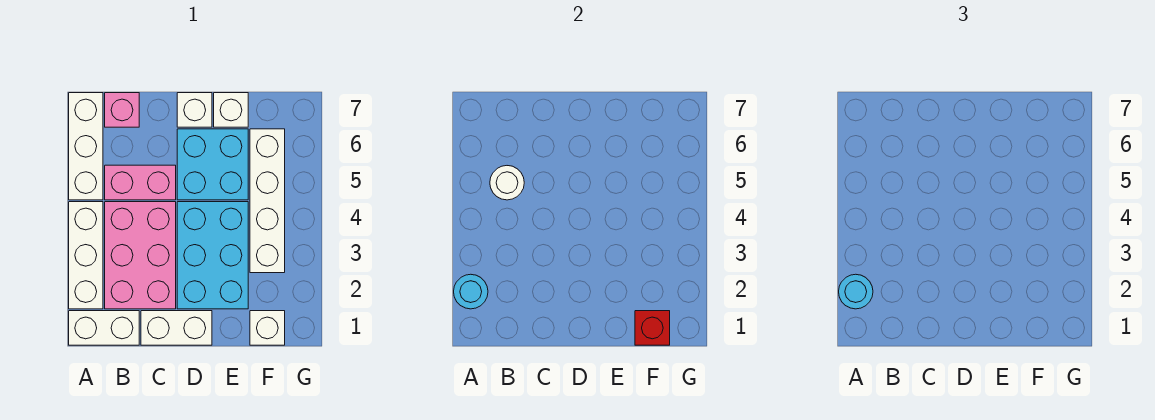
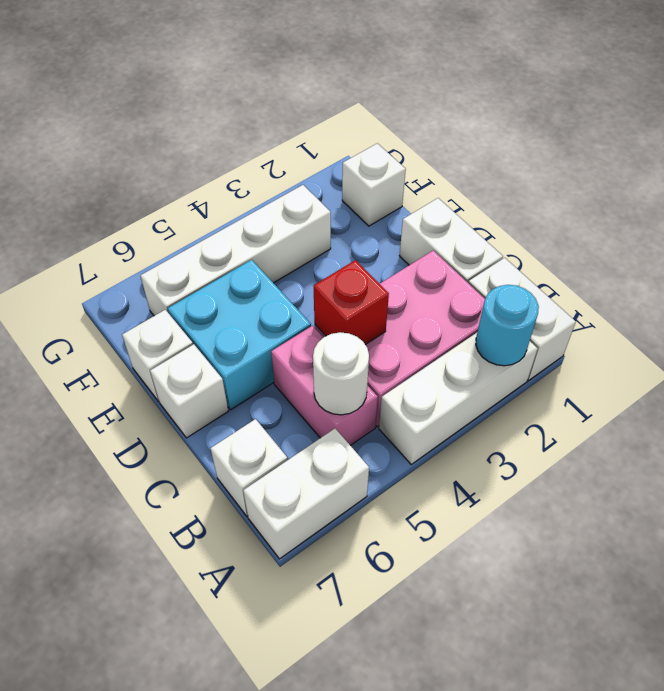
cyan 1x1 round brick [839,274,873,309] -> none
white 1x3 brick [69,93,103,200] -> white 1x2 brick [243,428,369,559]
pink 1x1 brick [105,93,139,127] -> white 1x1 brick [211,419,288,516]
cyan 2x3 brick [177,202,248,309] -> none
red 1x1 brick [635,311,670,345] -> red 1x1 brick moved to [314,260,389,345]

